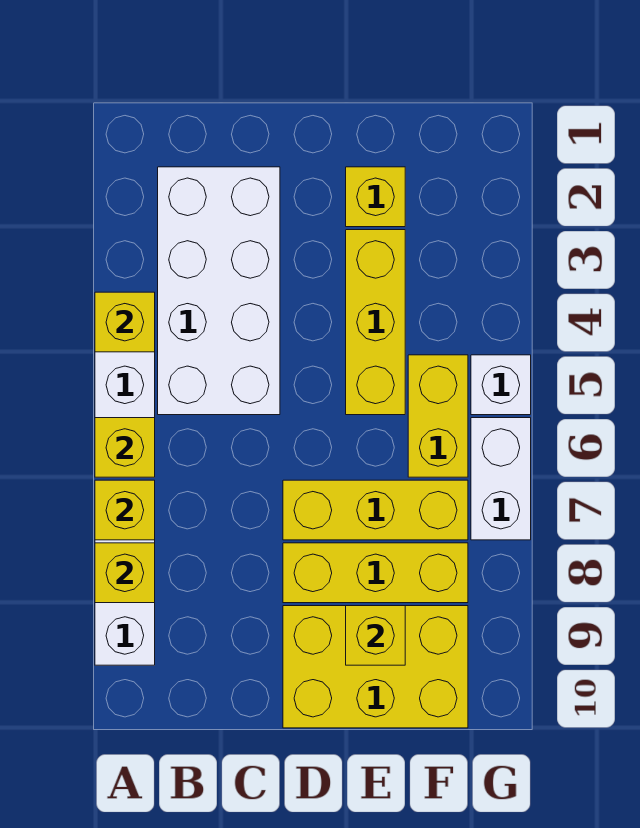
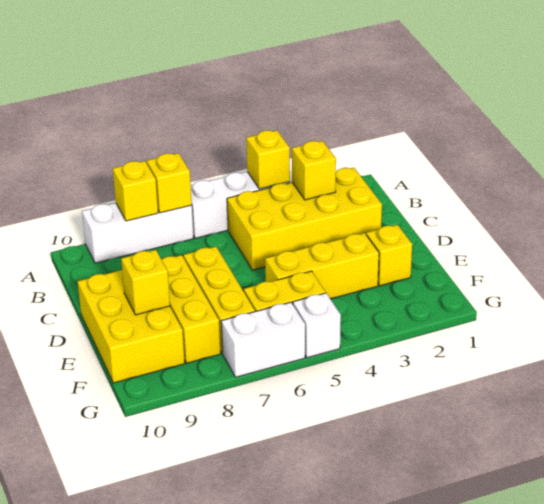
yellow 1x1 brick [95,418,155,477] -> yellow 1x1 brick moved to [292,141,336,200]
white 2x4 brick [158,167,280,415] -> yellow 2x4 brick [227,168,382,270]

